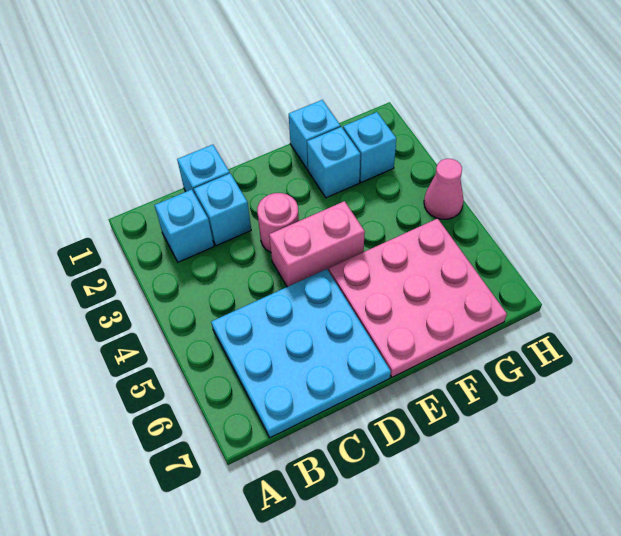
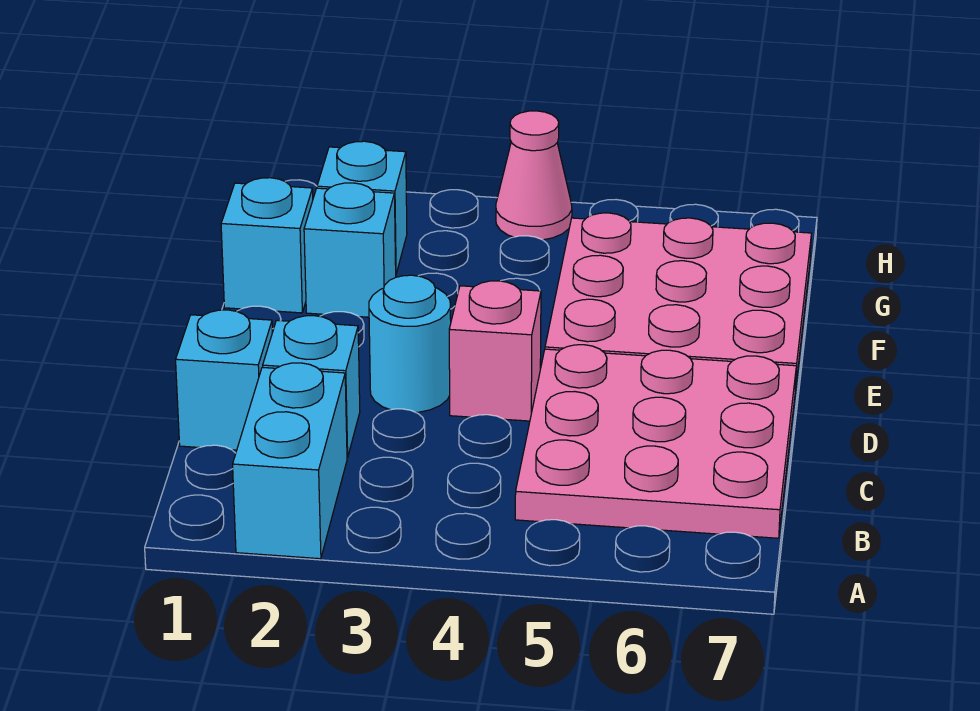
cyan 1x1 brick [155,189,214,262] -> cyan 1x2 brick [233,363,347,559]
cyan 3x3 plate [211,269,391,438] -> pink 3x3 plate [515,345,796,538]
pink 1x1 round brick [257,193,299,252] -> cyan 1x1 round brick [369,275,451,412]
pink 1x2 brick [269,201,365,287] -> pink 1x1 brick [449,281,541,421]

